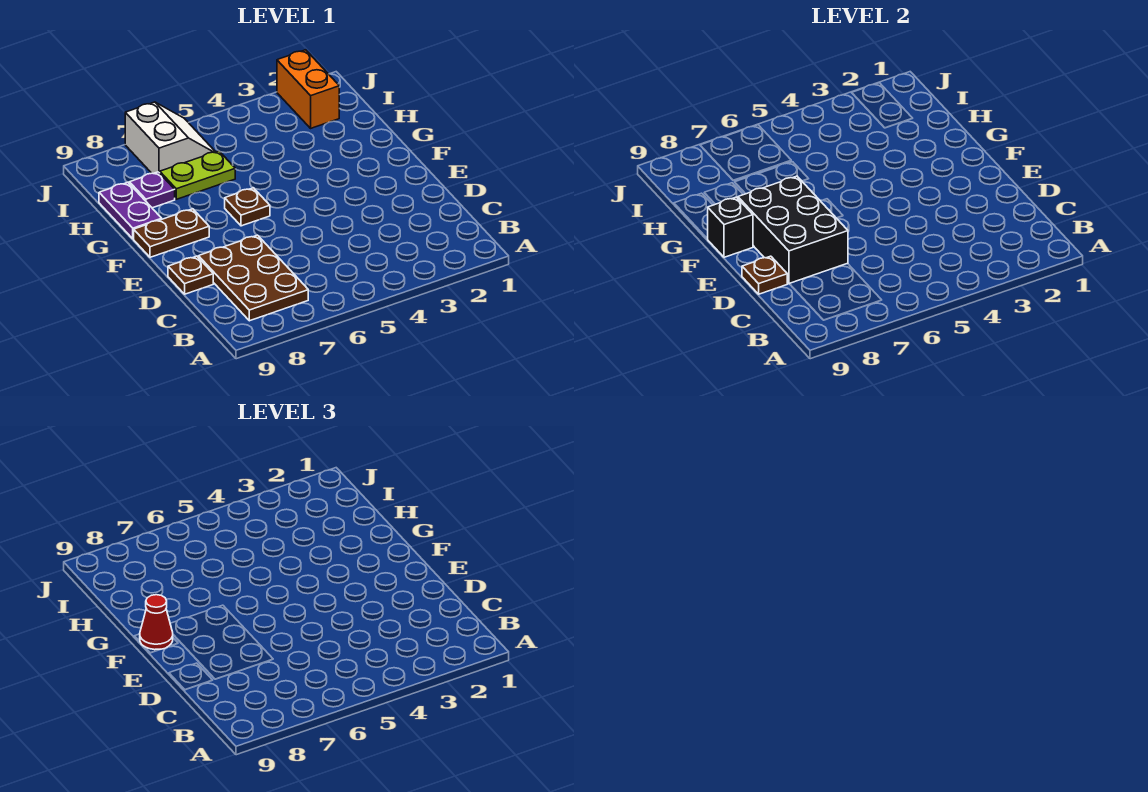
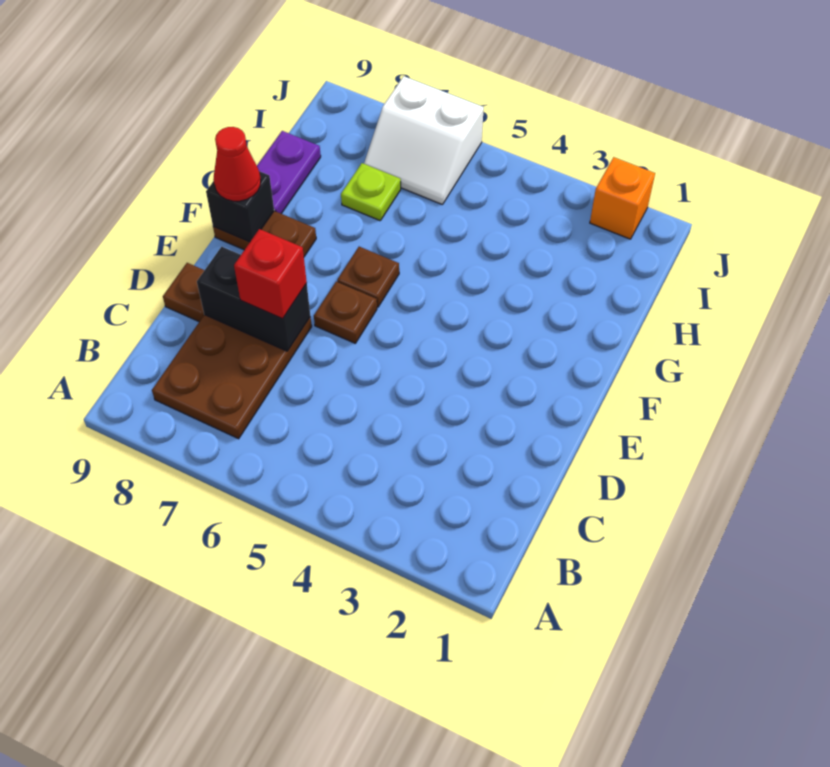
black 2x3 brick [738,176,848,284] -> black 1x2 brick [197,247,310,351]
none -> red 1x1 brick [234,229,307,319]
brown 1x1 plate [742,256,787,294] -> brown 1x1 plate moved to [314,281,377,343]
lime 1x2 plate [160,151,235,199] -> lime 1x1 plate [341,163,401,221]
purple 1x1 plate [129,172,175,208] -> none
orange 1x2 brick [277,50,339,128] -> orange 1x1 brick [590,157,655,239]
white 2x2 slope [125,102,215,174] -> white 2x2 slope turned to [364,76,484,205]

